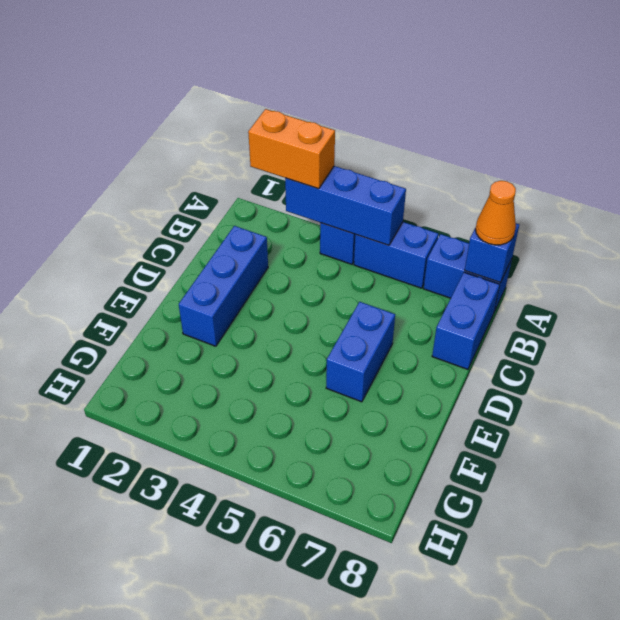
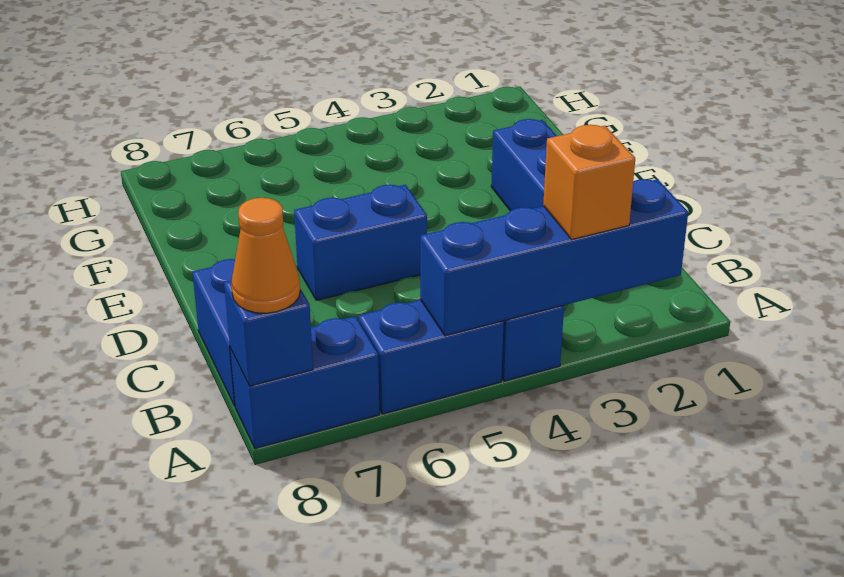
orange 1x2 brick [248,109,335,189] -> orange 1x1 brick [543,125,635,240]
blue 1x3 brick [285,166,406,245] -> blue 1x4 brick [420,179,688,336]
blue 1x2 brick [326,302,395,402] -> blue 1x2 brick turned to [294,185,427,300]

